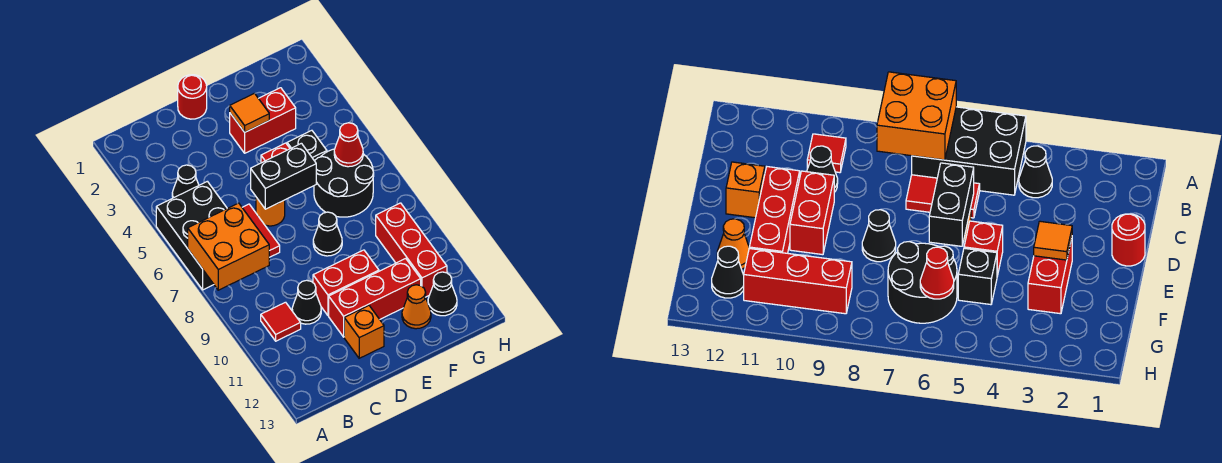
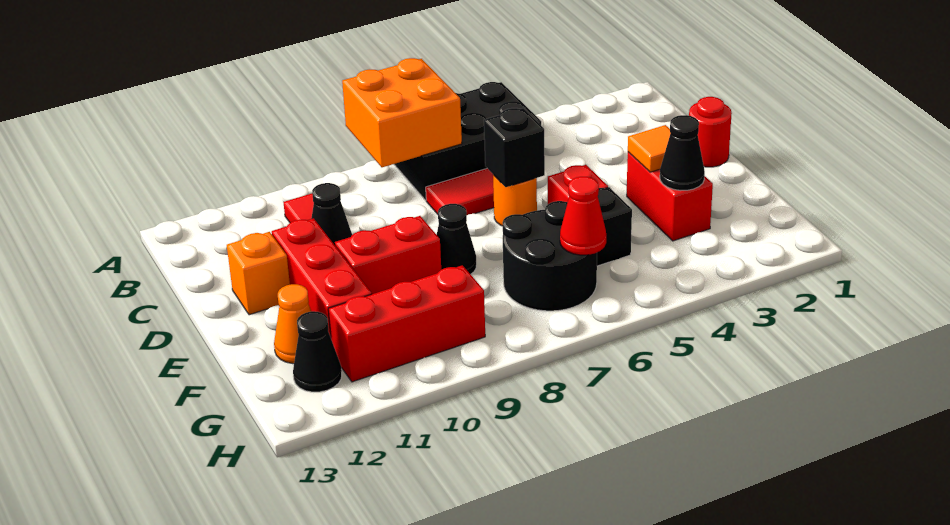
black 1x1 cone [172,165,199,198] -> black 1x1 cone moved to [660,115,705,191]
black 1x2 brick [251,143,316,209] -> black 1x1 brick [484,108,545,187]
red 1x2 brick [313,250,379,316] -> red 1x2 brick turned to [335,216,441,294]

